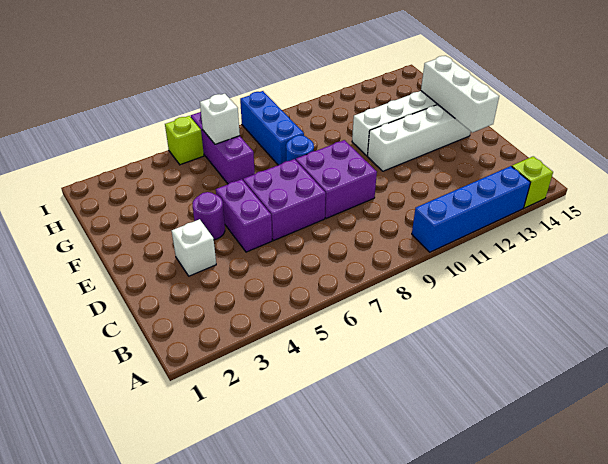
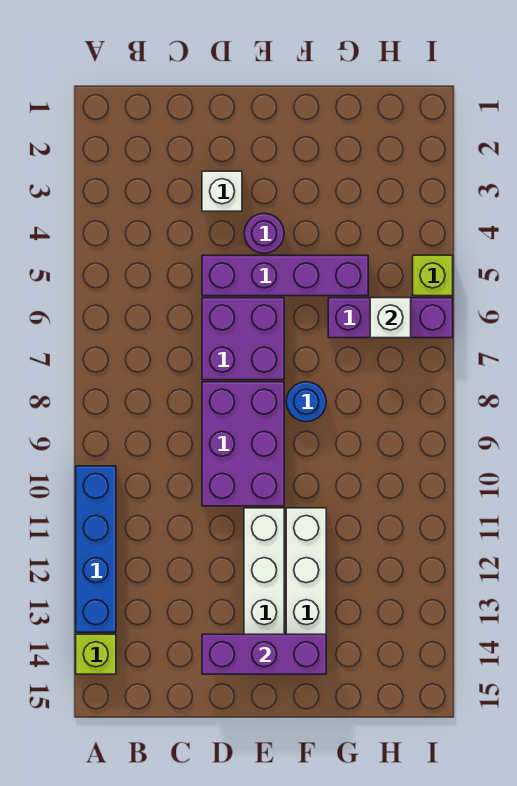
purple 1x2 brick [216,179,272,252] -> purple 1x4 brick [202,255,368,296]
purple 2x2 brick [296,140,377,218] -> purple 2x3 brick [202,382,284,506]
white 1x3 brick [421,56,499,132] -> purple 1x3 brick [202,634,326,674]
blue 1x3 brick [240,91,304,165] -> none

